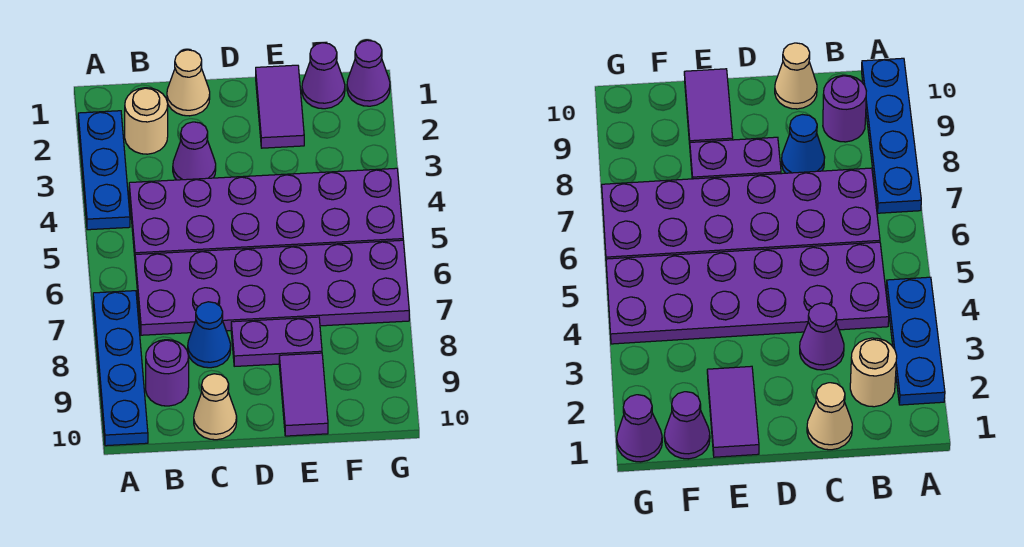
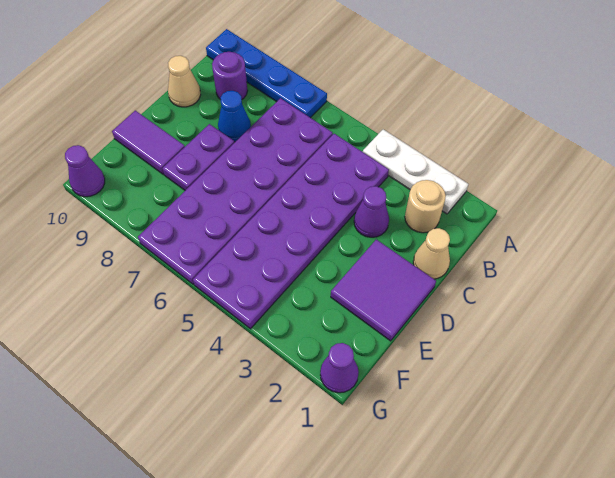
blue 1x3 plate [78,111,130,230] -> white 1x3 plate [363,129,468,214]
purple 1x2 tile [256,65,304,148] -> purple 2x2 tile [331,239,436,341]
purple 1x1 cone [302,43,345,109] -> purple 1x1 cone moved to [65,145,105,197]

